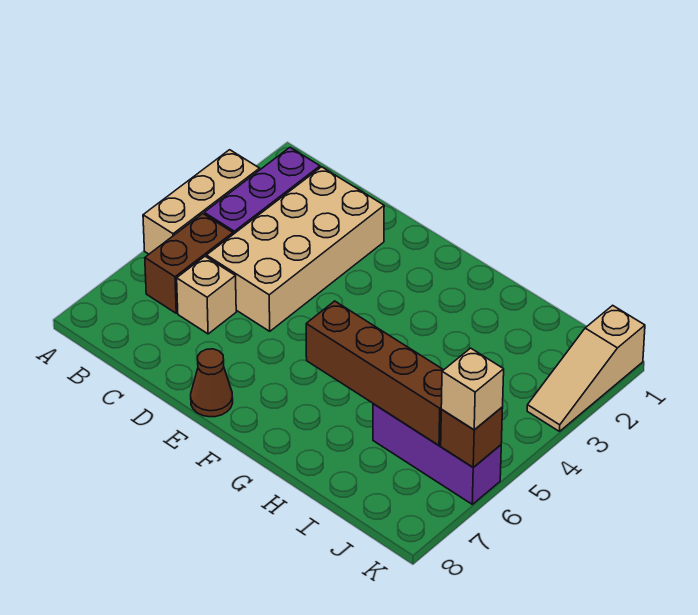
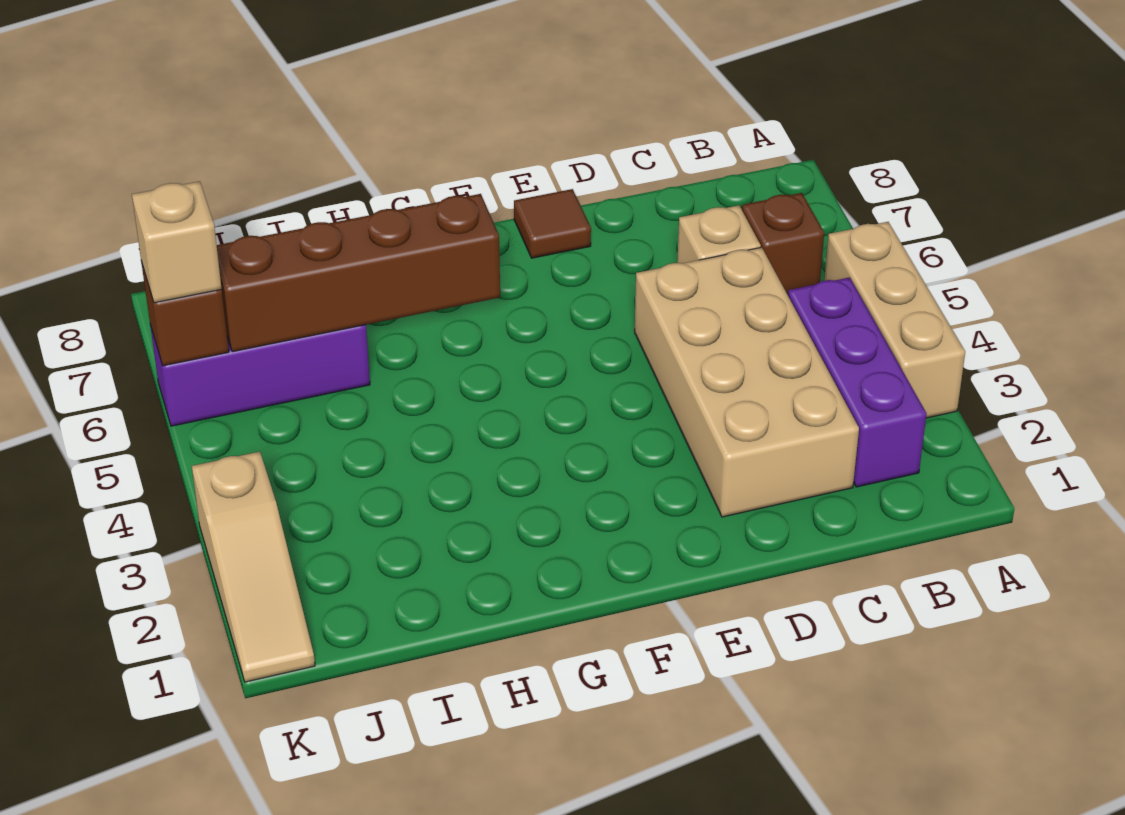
brown 1x2 brick [145,214,233,313] -> brown 1x1 brick [742,193,824,295]
brown 1x1 cone [191,349,233,417] -> brown 1x1 tile [514,189,591,258]
tan 1x3 slope [527,305,645,431] -> tan 1x3 slope turned to [192,452,315,682]

